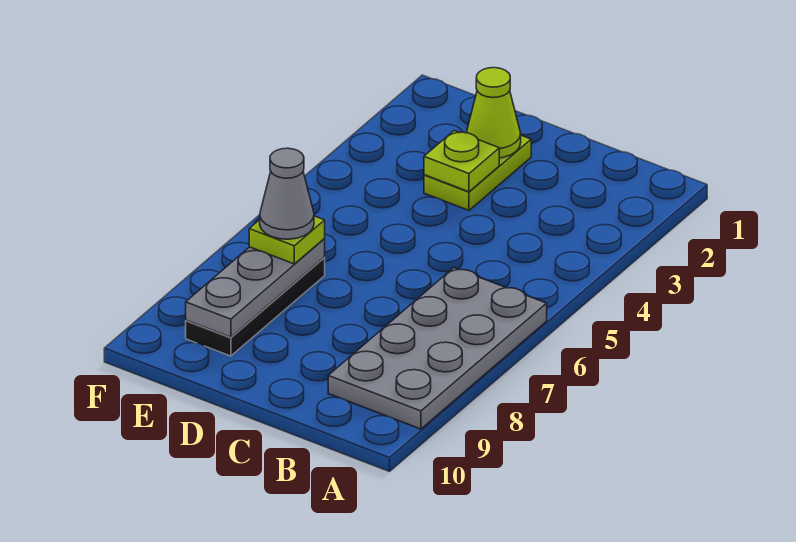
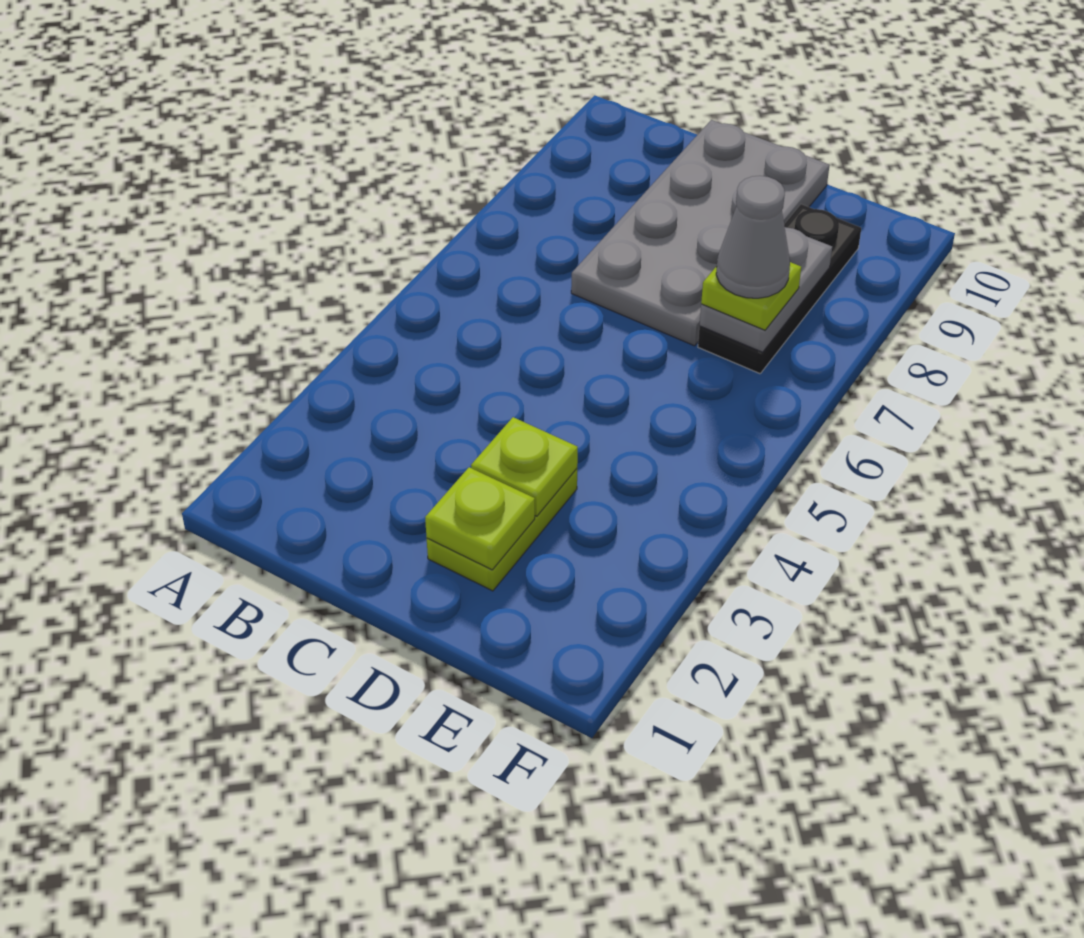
grey 2x4 plate [328,268,547,429] -> grey 2x4 plate moved to [571,120,830,346]
lime 1x1 cone [467,68,521,158] -> lime 1x1 plate [425,467,535,570]
grey 1x3 plate [186,239,325,337] -> grey 1x2 plate [700,227,832,352]

